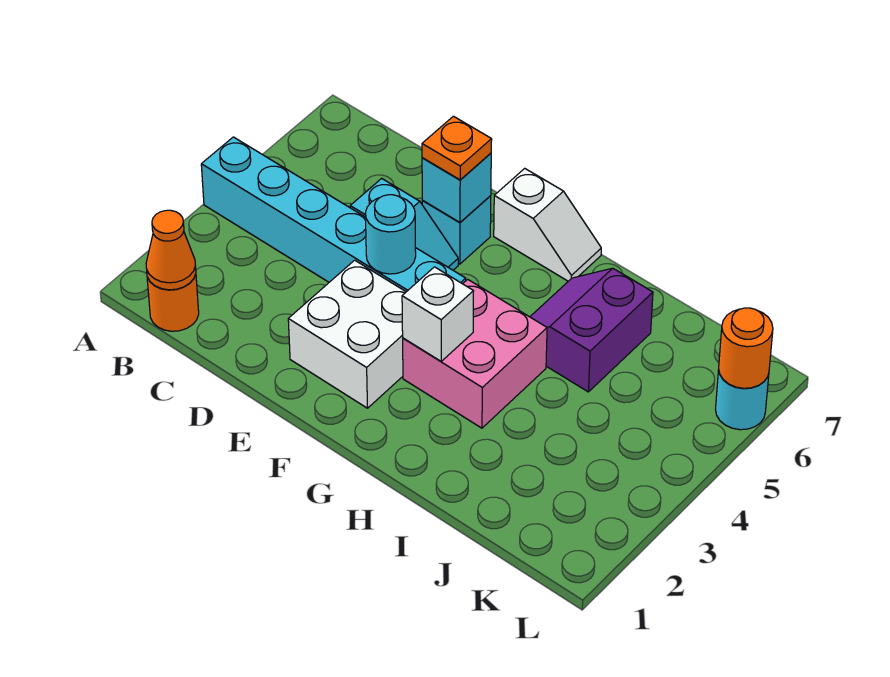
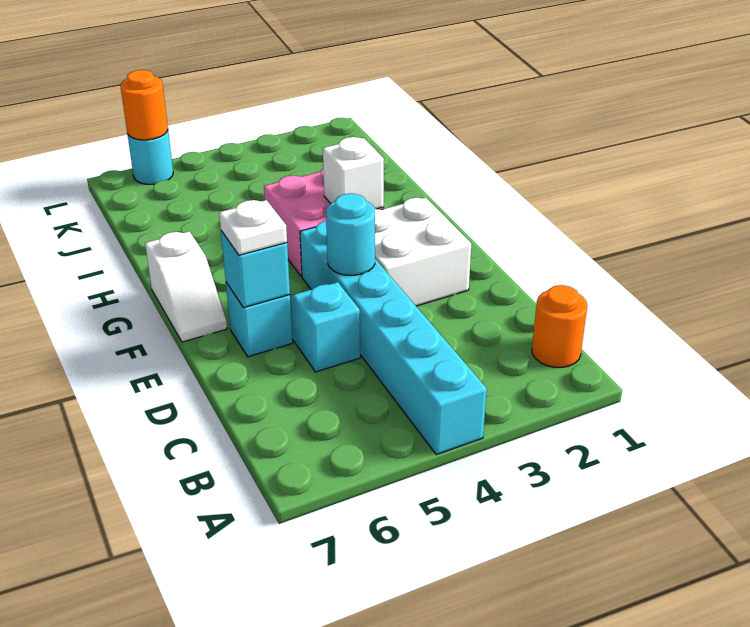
orange 1x1 cone [146,210,196,290] -> none
orange 1x1 plate [422,116,492,180] -> white 1x1 plate [219,200,287,255]
white 1x2 slope [494,168,601,281] -> white 1x2 slope turned to [145,231,227,342]
purple 2x2 slope [530,268,653,392] -> none

